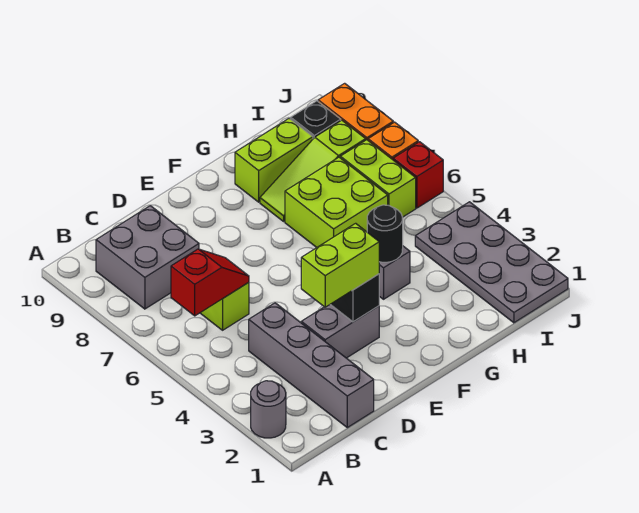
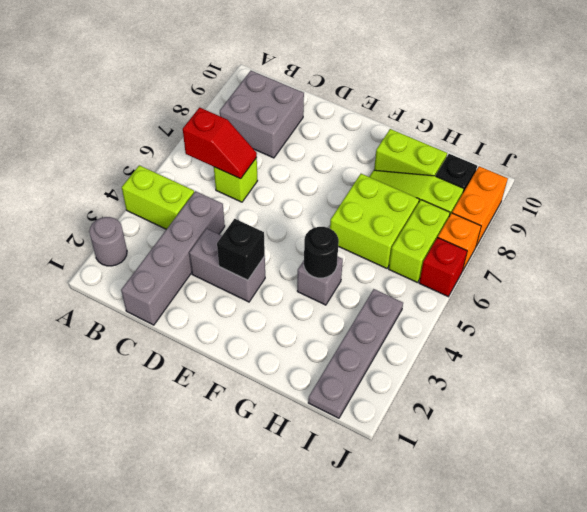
lime 1x2 brick [301,223,379,307] -> lime 1x2 brick moved to [122,165,194,229]
grey 2x4 plate [415,202,568,323] -> grey 1x4 plate [308,289,403,418]

